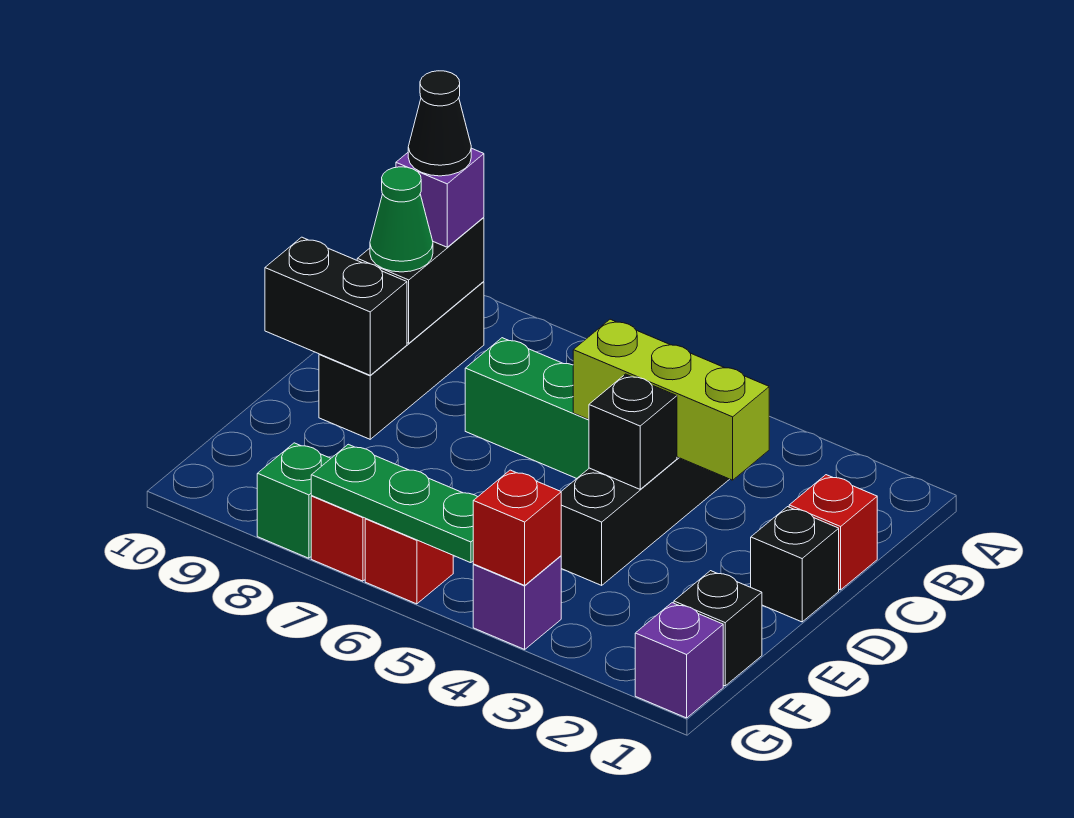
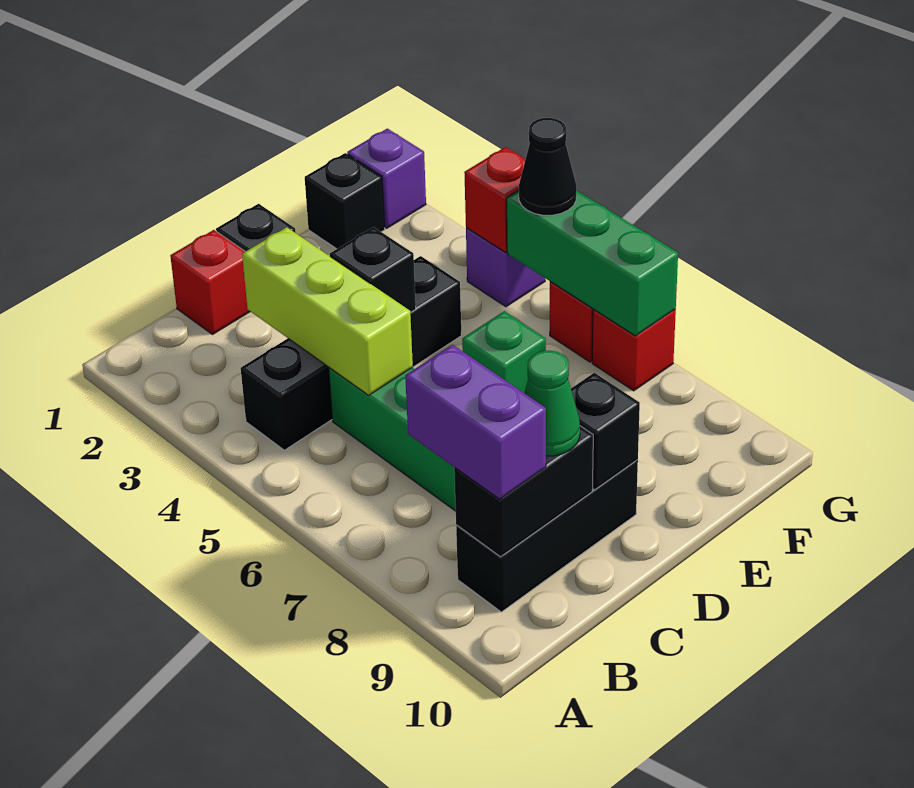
purple 1x1 brick [396,148,484,247] -> purple 1x2 brick [405,345,546,499]
black 1x1 cone [408,71,471,176] -> black 1x1 cone moved to [519,118,576,215]
black 1x2 brick [265,237,407,375] -> black 1x1 brick [571,373,640,490]
green 1x3 plate [311,444,477,563] -> green 1x3 brick [507,190,678,336]
green 1x1 brick [257,443,331,558] -> green 1x1 brick moved to [462,311,546,393]

